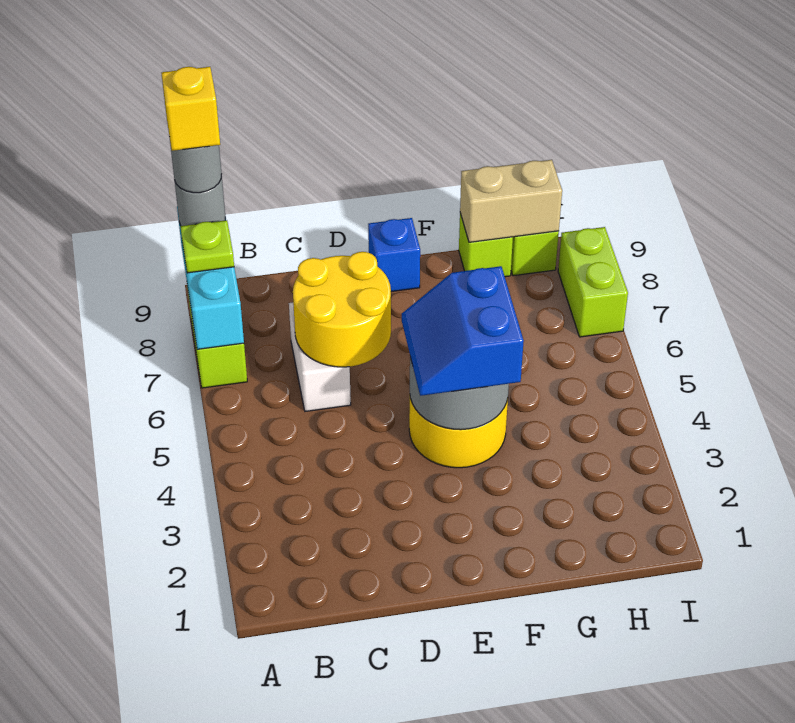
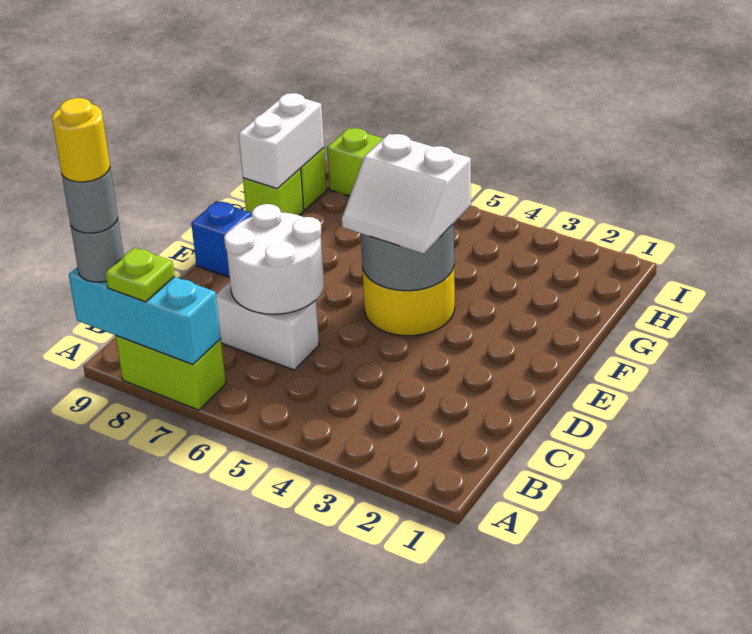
yellow 1x1 brick [161,67,220,151] -> yellow 1x1 round brick [52,98,110,182]
yellow 2x2 round brick [293,252,391,367] -> white 2x2 round brick [224,204,324,314]
blue 2x2 slope [402,266,524,396] -> white 2x2 slope [342,134,471,254]
tan 1x2 brick [460,160,562,242] -> white 1x2 brick [238,93,324,188]

